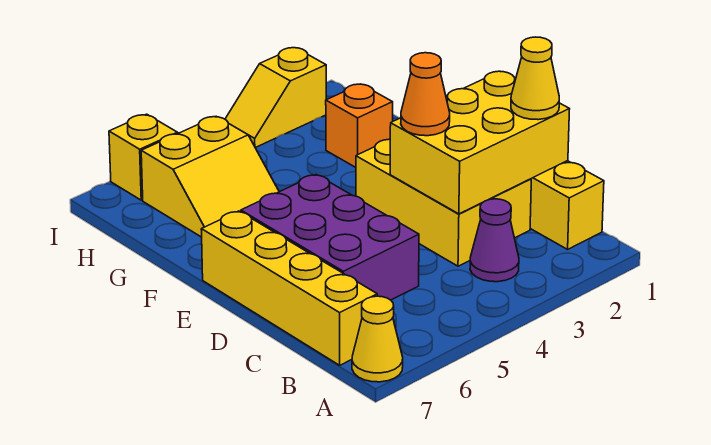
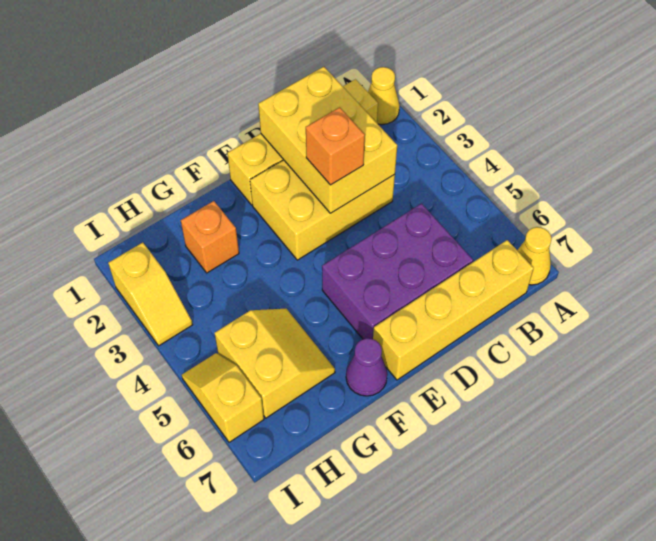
purple 1x1 cone [470,199,519,282] -> purple 1x1 cone moved to [346,338,387,396]
yellow 1x1 cone [511,37,559,120] -> yellow 1x1 cone moved to [368,67,400,125]
orange 1x1 cone [401,53,450,136] -> orange 1x1 brick [306,107,365,185]

